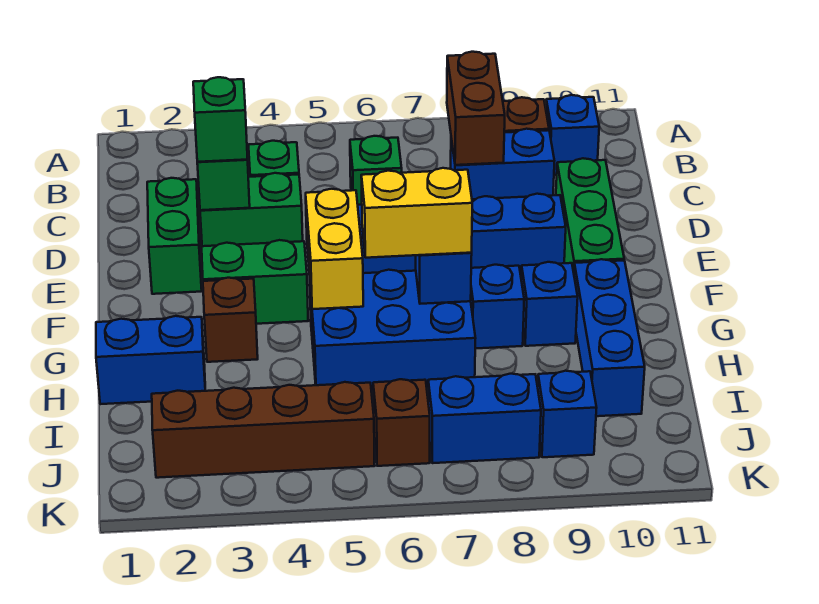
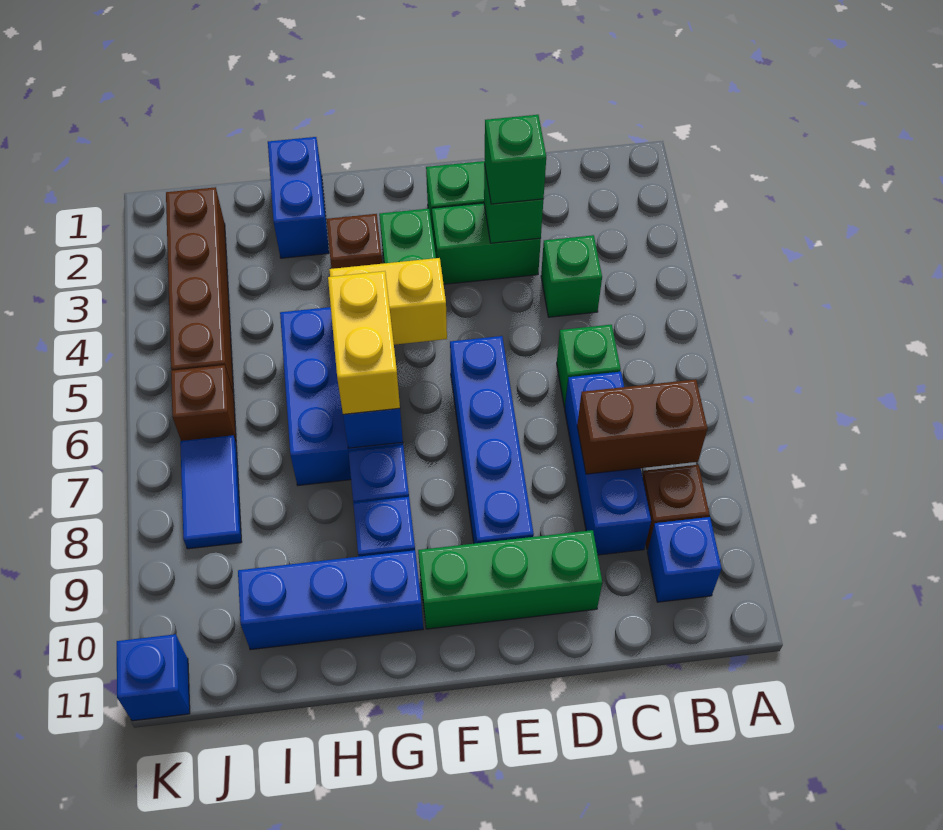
blue 1x2 brick [451,129,554,199] -> blue 1x3 brick [565,372,651,555]
green 1x2 brick [200,173,303,246] -> green 1x2 brick turned to [432,203,541,284]
blue 1x2 brick [428,374,541,463] -> blue 1x2 tile [180,435,241,549]
blue 1x1 brick [538,371,596,457] -> blue 1x1 brick moved to [117,634,190,721]

